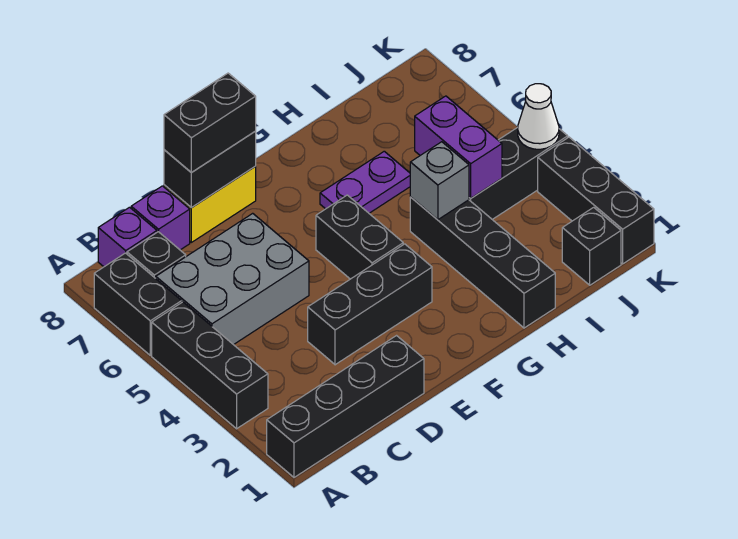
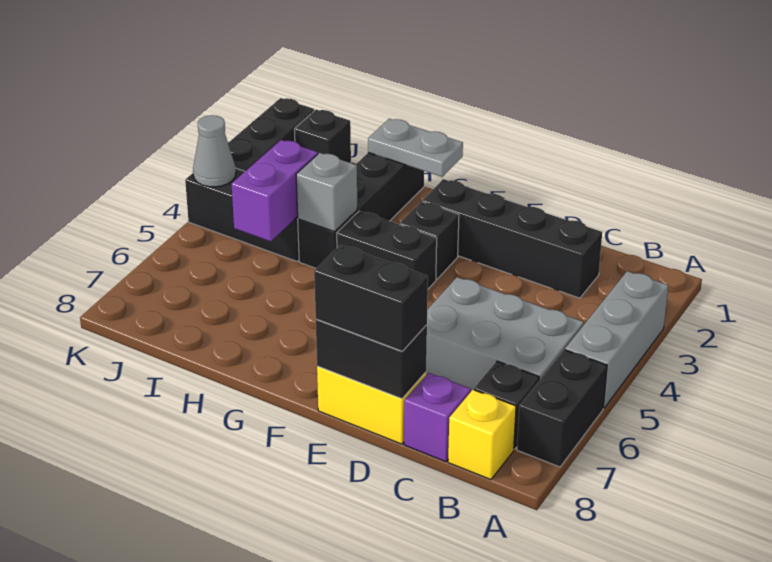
black 1x4 brick [267,336,424,477] -> black 1x4 brick moved to [422,179,602,298]
black 1x3 brick [152,302,268,429] -> grey 1x3 brick [565,271,668,408]
purple 1x1 brick [98,207,157,267] -> yellow 1x1 brick [448,390,516,480]
black 1x3 brick [308,244,432,365] -> black 1x1 brick [400,201,459,280]
black 1x2 brick [316,195,403,279] -> black 1x2 brick turned to [337,211,437,289]
none -> grey 1x2 plate [368,119,463,177]
purple 1x2 plate [320,151,410,213] -> none
white 1x1 cone [518,84,559,149] -> grey 1x1 cone [193,115,236,187]

